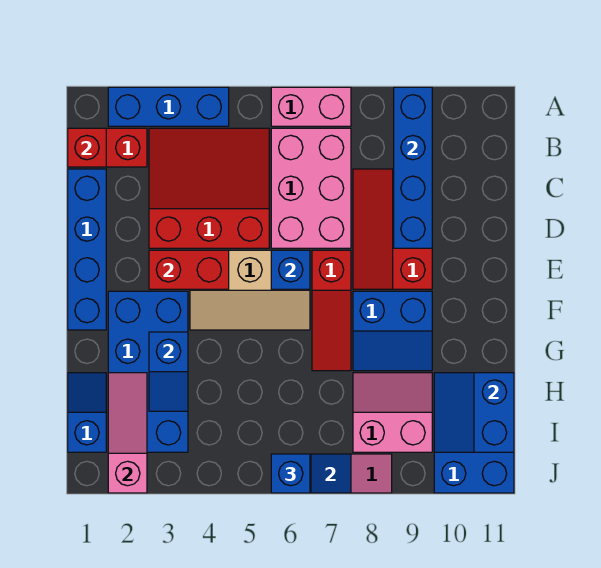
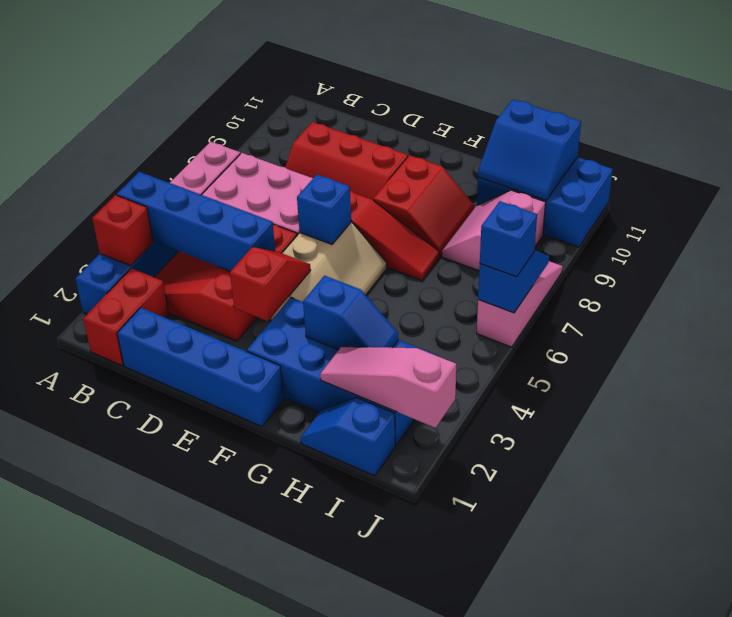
blue 1x4 brick [394,87,432,248] -> blue 1x4 brick moved to [117,172,275,271]
red 1x1 brick [68,128,106,167] -> red 1x1 brick moved to [92,195,153,266]
red 1x2 brick [149,250,229,289] -> red 1x2 slope [230,247,311,321]
blue 2x2 slope [353,291,432,371] -> red 2x2 slope [373,155,474,256]

